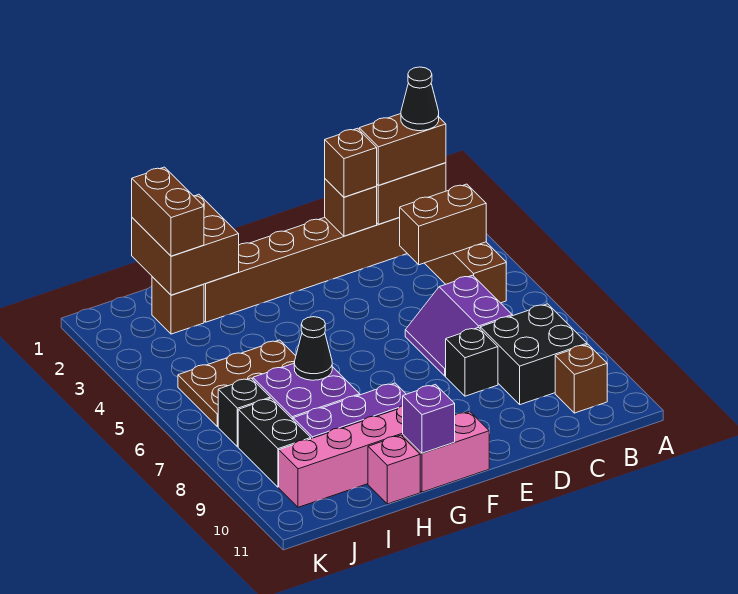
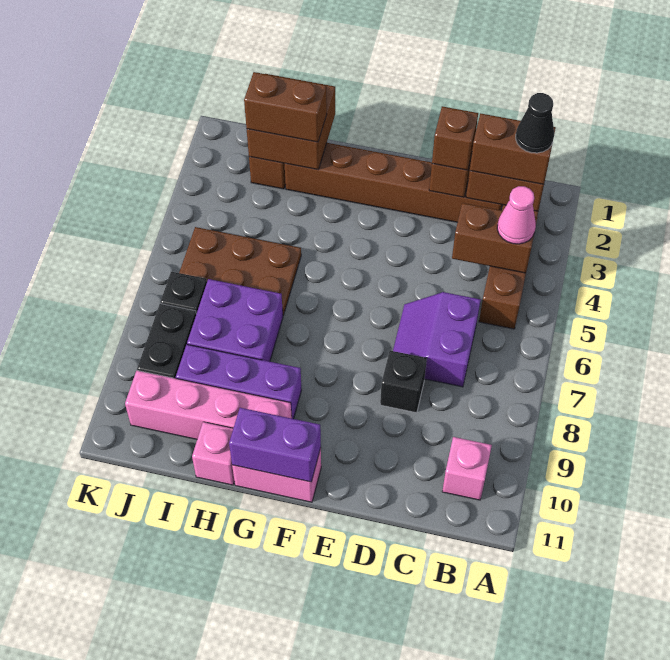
none -> pink 1x1 cone [497,186,536,244]
black 2x2 brick [480,304,587,405] -> none
brown 1x1 brick [555,344,607,413] -> pink 1x1 brick [442,437,492,500]
purple 1x1 brick [403,384,455,453] -> purple 1x2 brick [229,408,321,482]
black 1x1 cone [294,317,332,380] -> none
brown 1x2 brick [132,167,204,256] -> brown 1x2 brick turned to [244,72,327,142]

